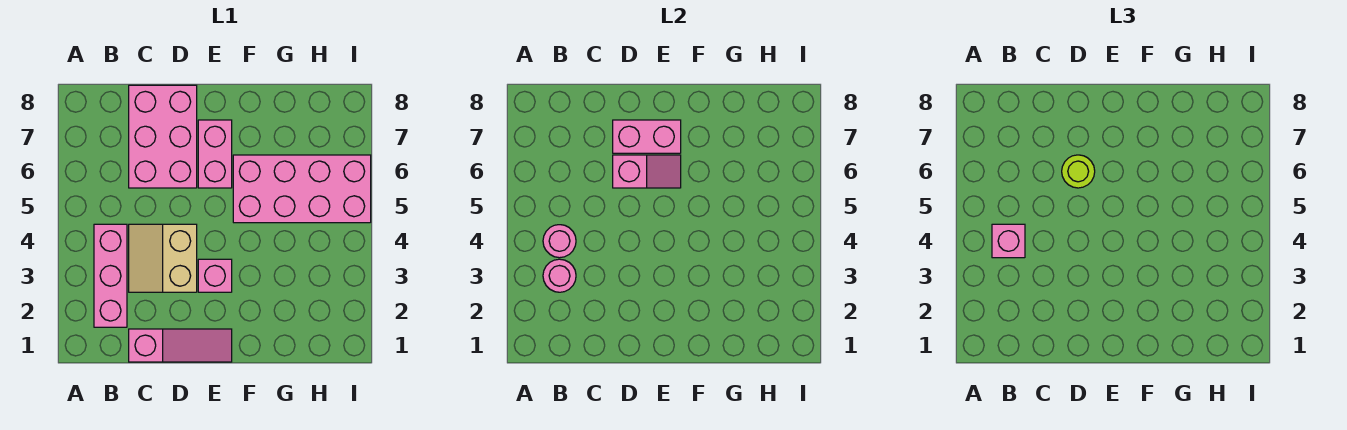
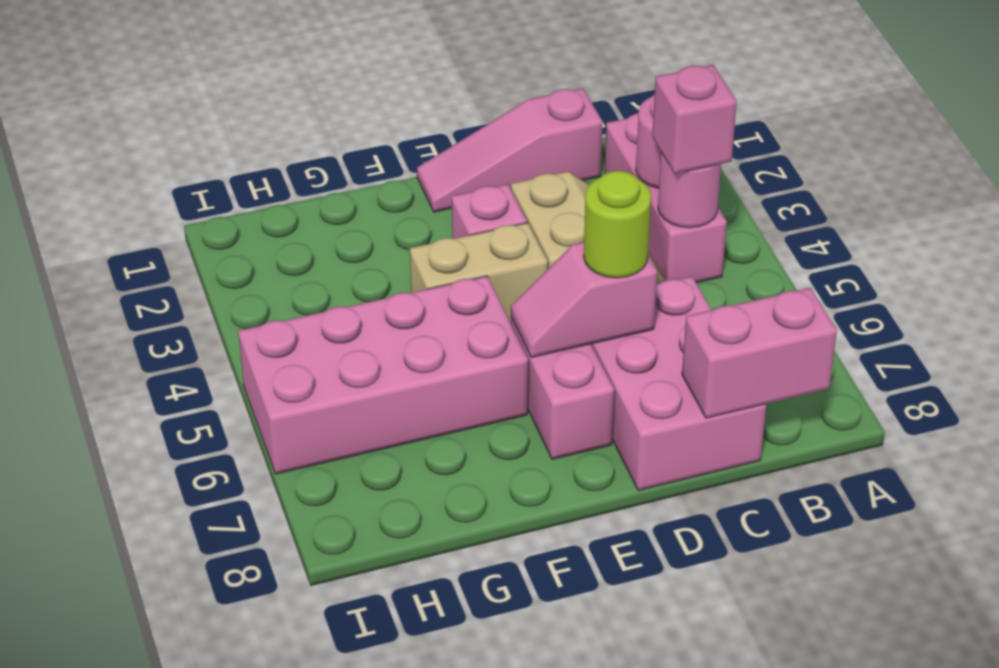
pink 1x2 brick [613,120,681,153] -> pink 1x2 brick moved to [682,288,837,418]
none -> tan 1x2 brick [410,223,548,323]

